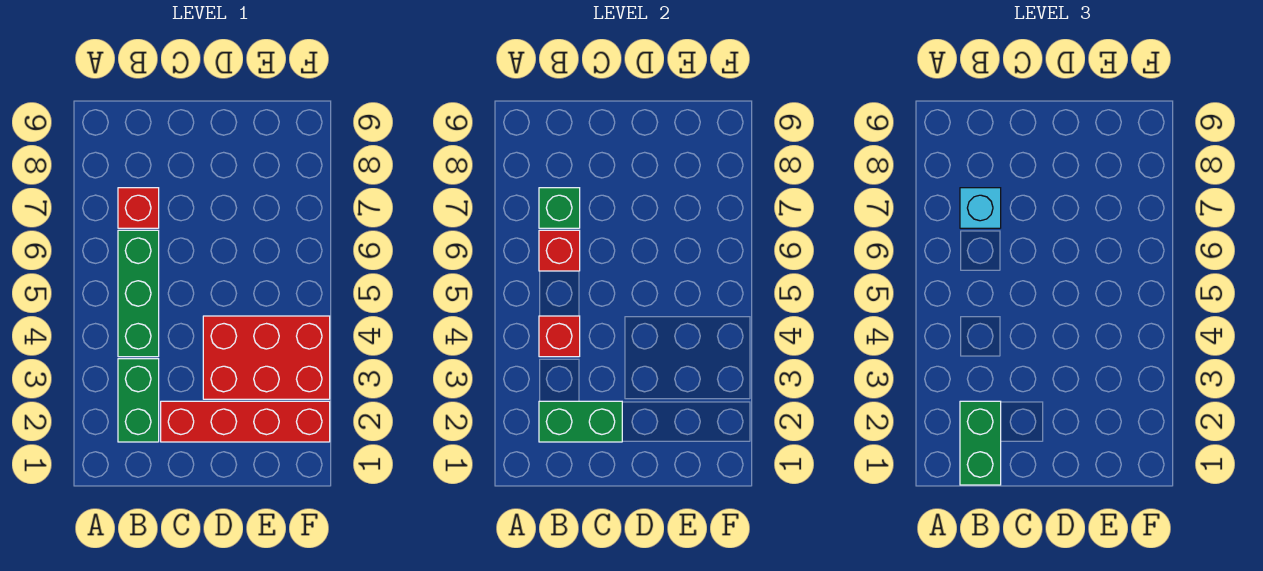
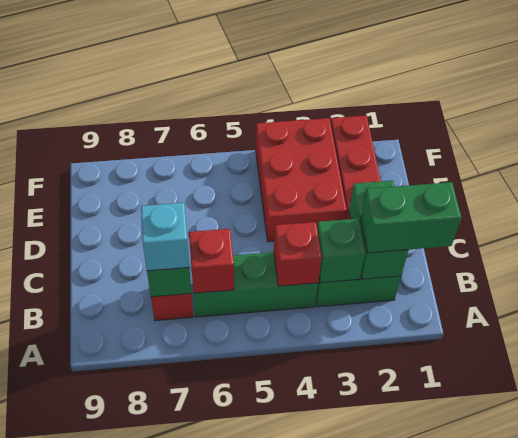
none -> green 1x1 brick [317,219,365,283]

